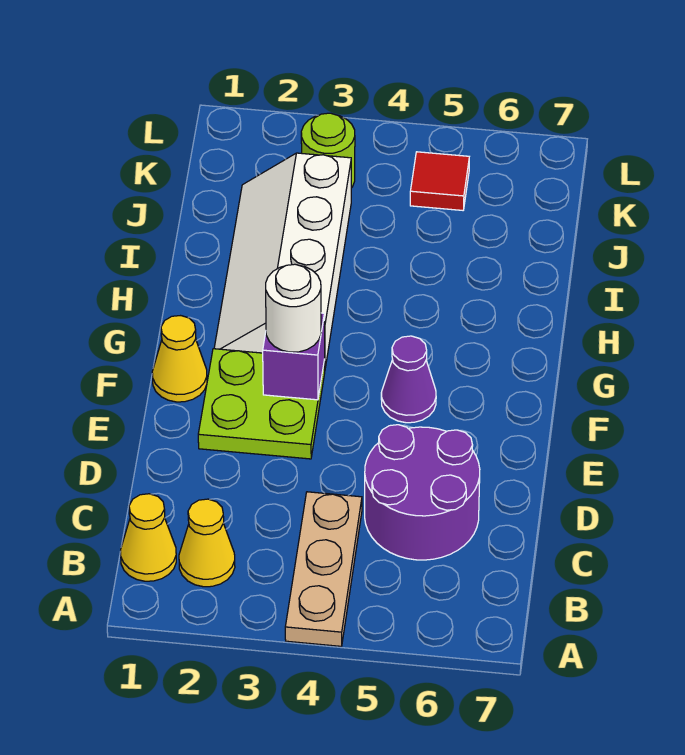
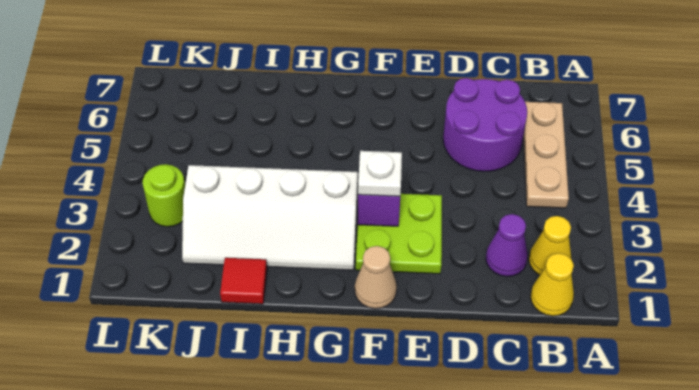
tan 1x3 plate [285,492,362,646] -> tan 1x3 plate turned to [523,102,569,208]
yellow 1x1 cone [152,316,207,402] -> tan 1x1 cone [355,246,397,309]
white 1x1 round brick [266,264,321,352] -> white 1x1 plate [358,151,402,196]
purple 1x1 cone [381,336,436,423] -> purple 1x1 cone moved to [486,214,528,277]
red 1x1 tile [410,152,469,210] -> red 1x1 tile moved to [220,258,267,304]

